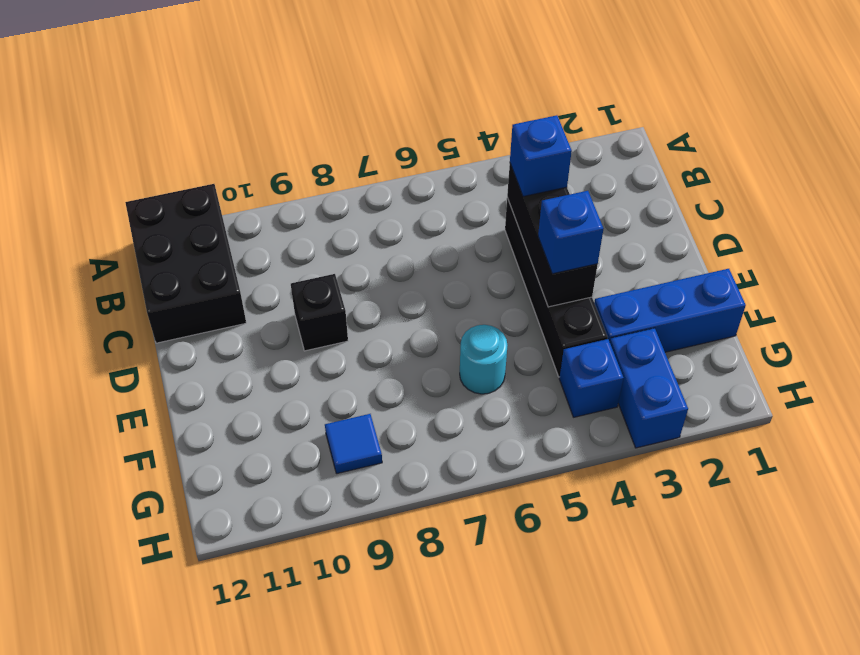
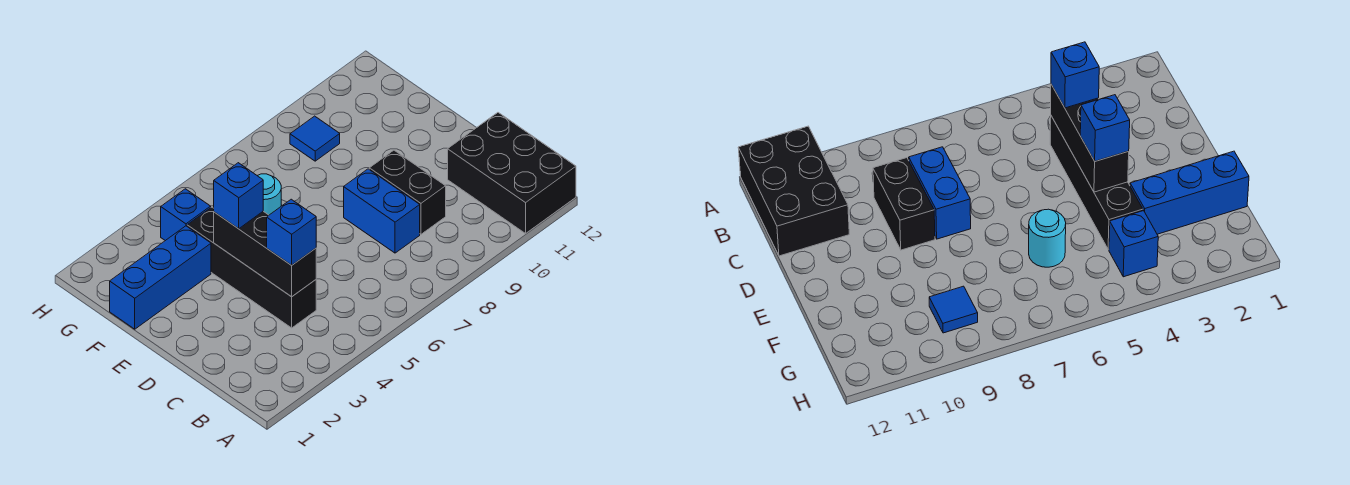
black 1x1 brick [291,274,348,351] -> black 1x2 brick [369,150,446,234]
blue 1x2 brick [610,328,688,448] -> blue 1x2 brick moved to [344,169,420,253]

